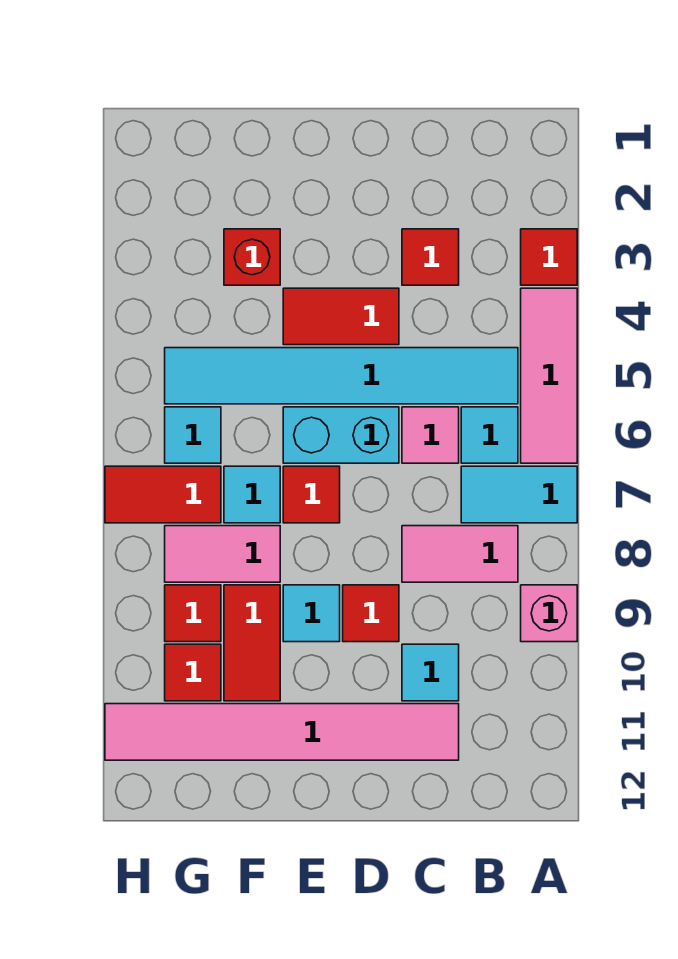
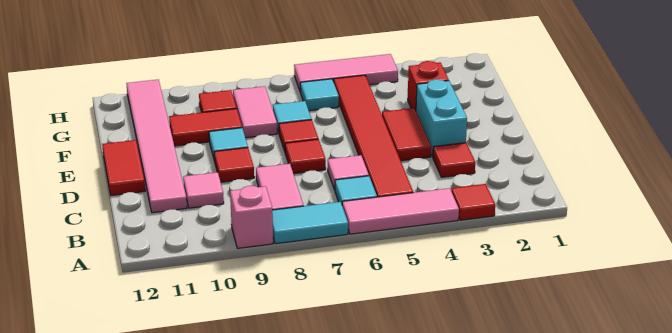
cyan 1x2 tile [461,466,577,523] -> cyan 1x2 tile turned to [272,202,348,244]
cyan 1x6 tile [165,348,518,404] -> red 1x6 tile [334,75,413,197]
cyan 1x1 tile [402,644,459,701] -> pink 1x1 tile [183,172,224,208]
cyan 1x2 brick [283,407,399,463] -> cyan 1x2 brick moved to [416,79,467,157]
red 1x2 tile [105,466,221,523] -> red 1x2 tile moved to [102,140,145,196]
red 1x1 tile [165,644,221,701] -> red 1x1 tile moved to [285,139,326,174]
none -> pink 1x3 tile [294,54,398,92]

